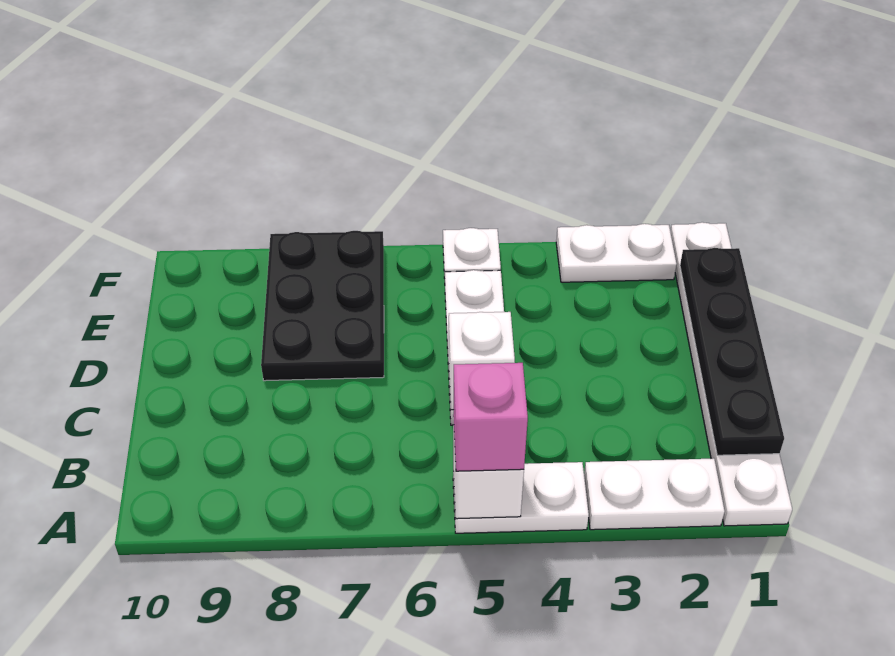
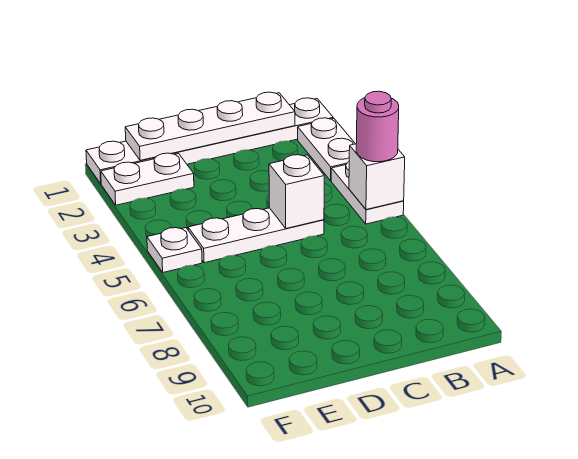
pink 1x1 brick [453,363,528,471] -> pink 1x1 round brick [356,91,399,162]
black 1x4 plate [680,248,784,455] -> white 1x4 plate [125,92,295,160]
black 2x3 plate [261,231,384,381] -> none
white 1x2 plate [556,224,677,282] -> white 1x2 plate turned to [101,153,194,205]

